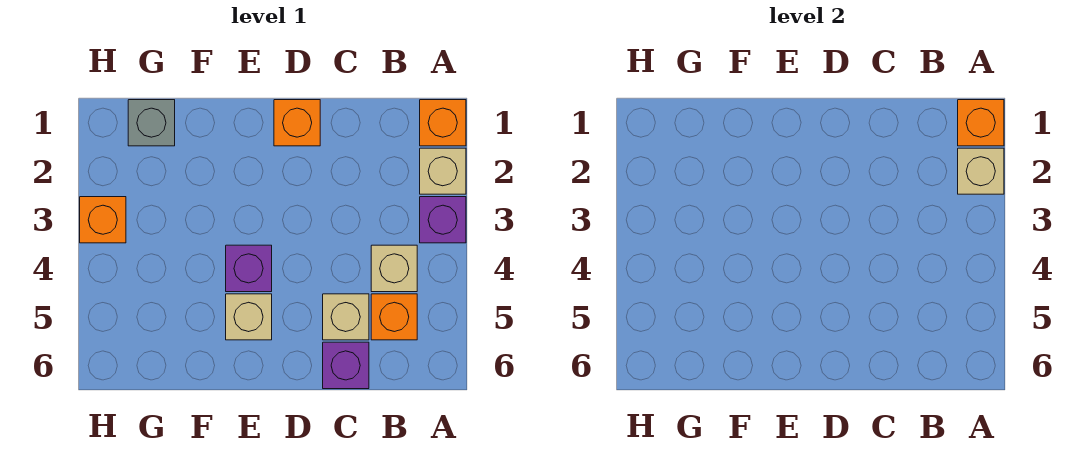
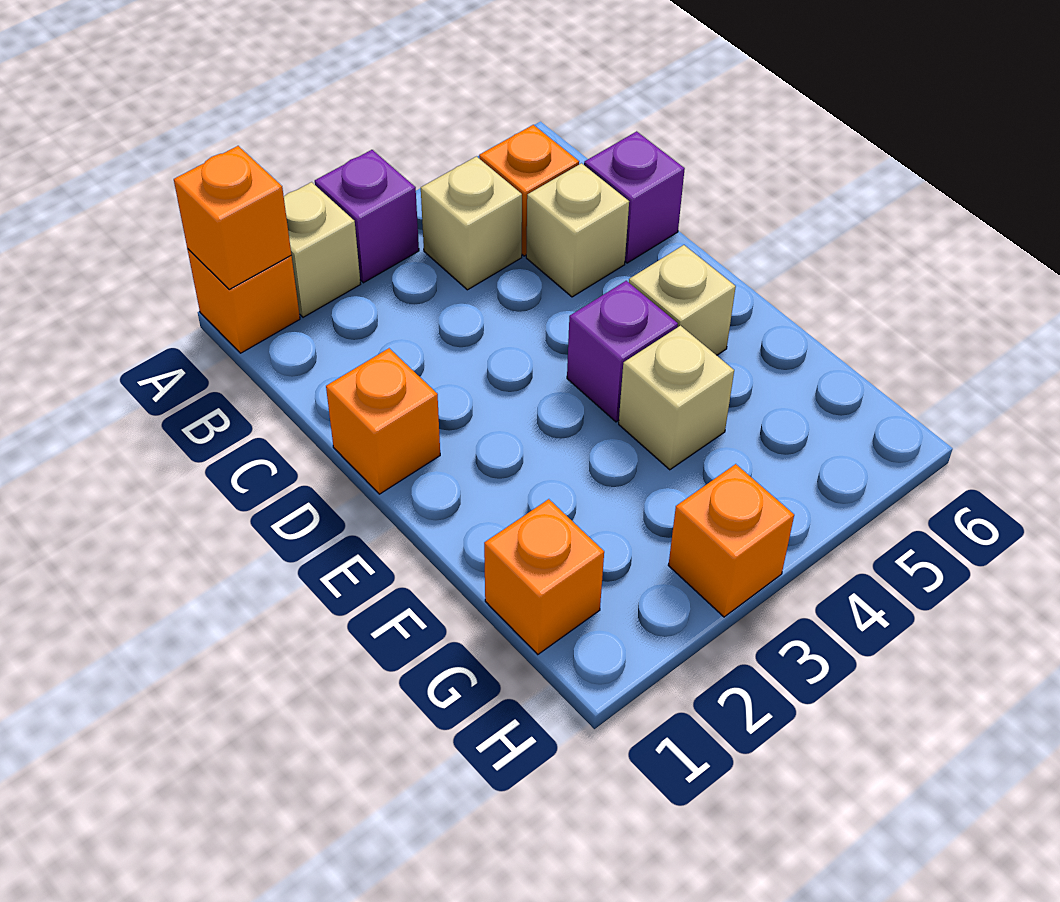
tan 1x1 brick [958,148,1004,194] -> tan 1x1 brick moved to [619,325,734,470]
grey 1x1 brick [128,100,175,146] -> orange 1x1 brick [484,499,604,654]

